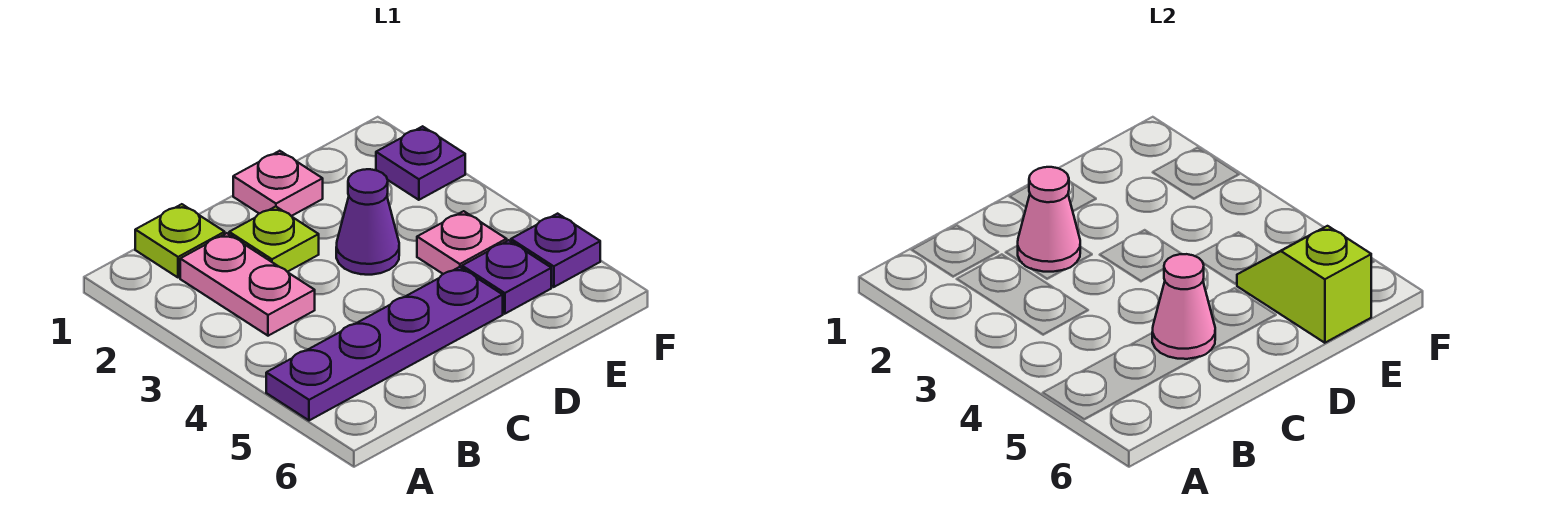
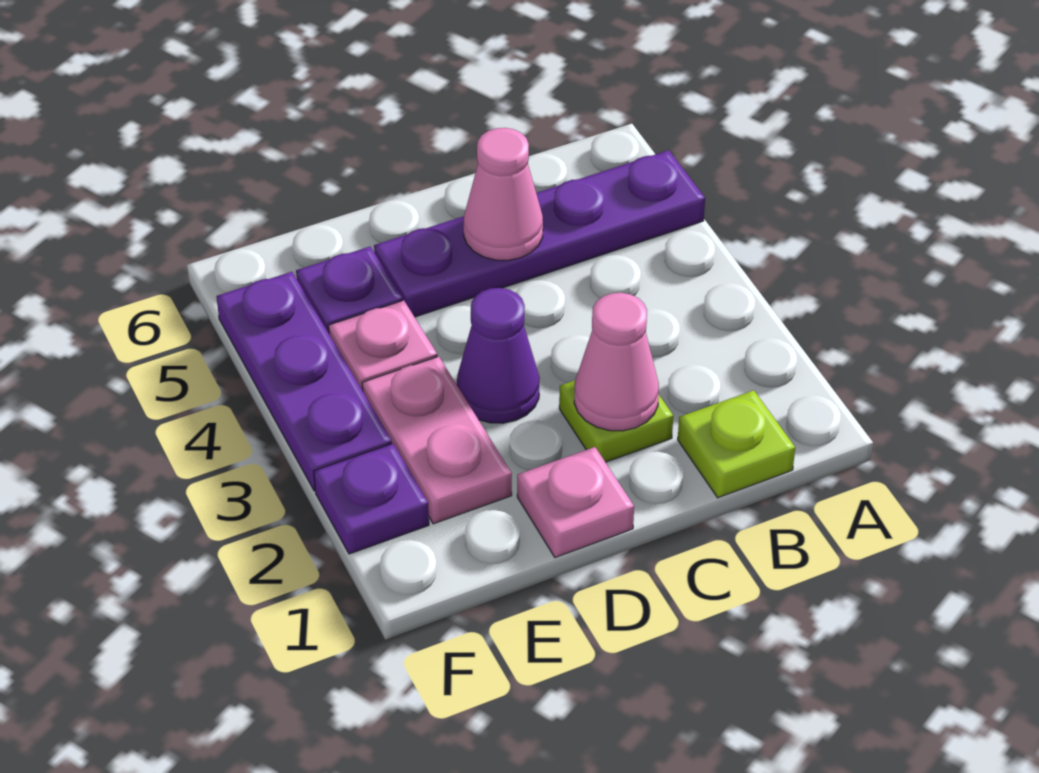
pink 1x2 plate [180,233,315,336] -> pink 1x2 plate moved to [362,357,512,524]
lime 1x2 slope [1237,226,1371,343] -> none
purple 1x1 plate [511,214,600,287] -> purple 1x3 plate [216,272,392,491]

